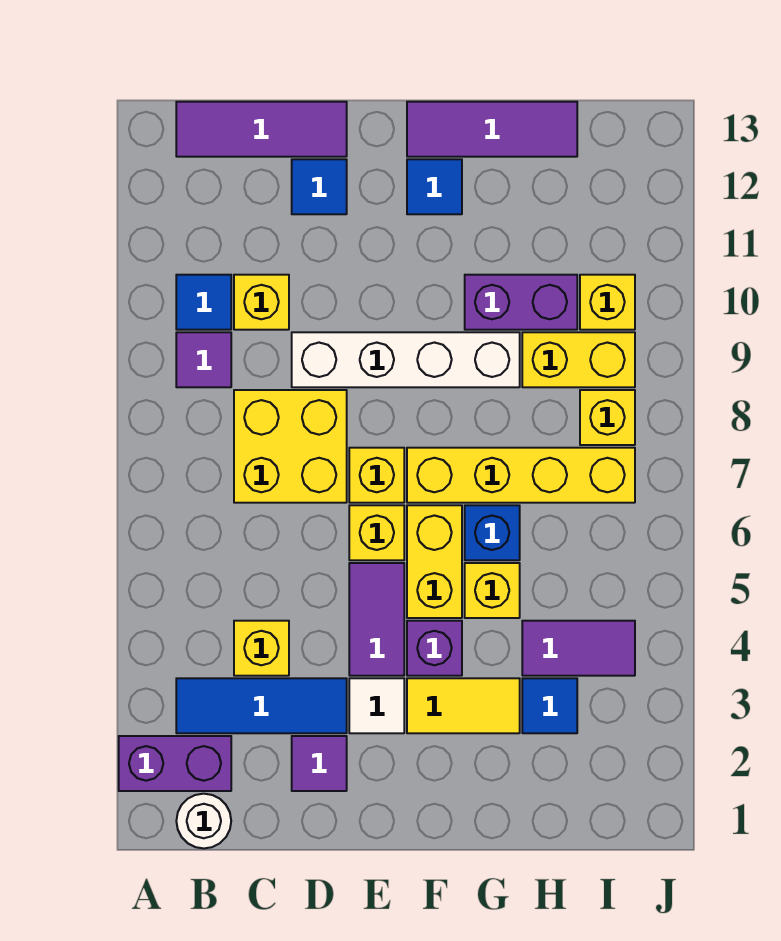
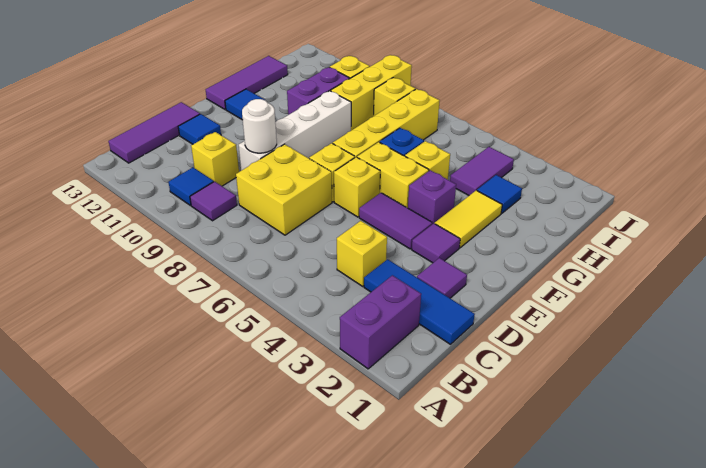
white 1x1 round brick [176,794,231,848] -> white 1x1 round brick moved to [242,99,277,153]
blue 1x3 tile [176,678,347,733] -> blue 1x3 tile turned to [364,259,475,344]
white 1x1 tile [349,678,404,733] -> purple 1x1 tile [412,223,460,263]
yellow 1x2 brick [522,332,635,387] -> yellow 1x3 brick [331,55,412,131]

